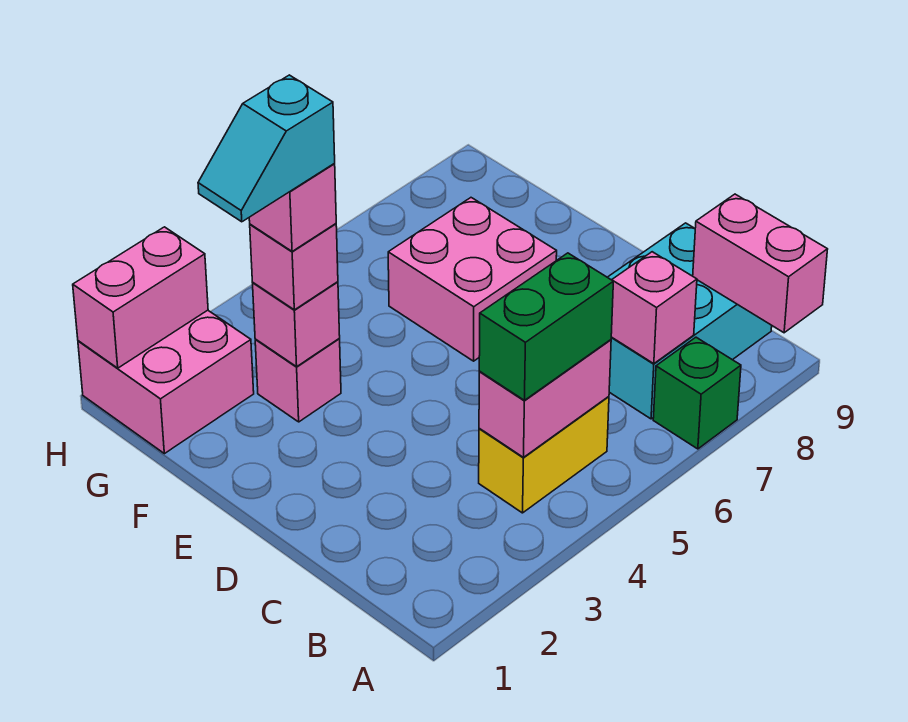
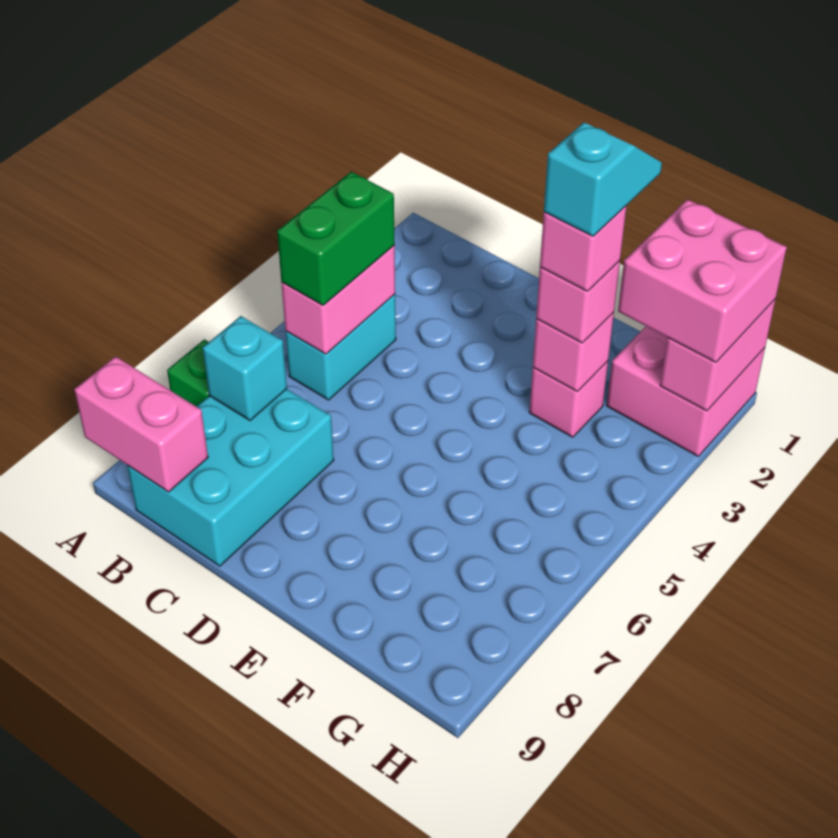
yellow 1x2 brick [479,397,609,513] -> cyan 1x2 brick [285,294,396,400]
pink 1x1 brick [611,252,697,364] -> cyan 1x1 brick [203,316,287,421]
pink 2x2 brick [388,198,557,361] -> pink 2x2 brick moved to [618,199,787,362]

